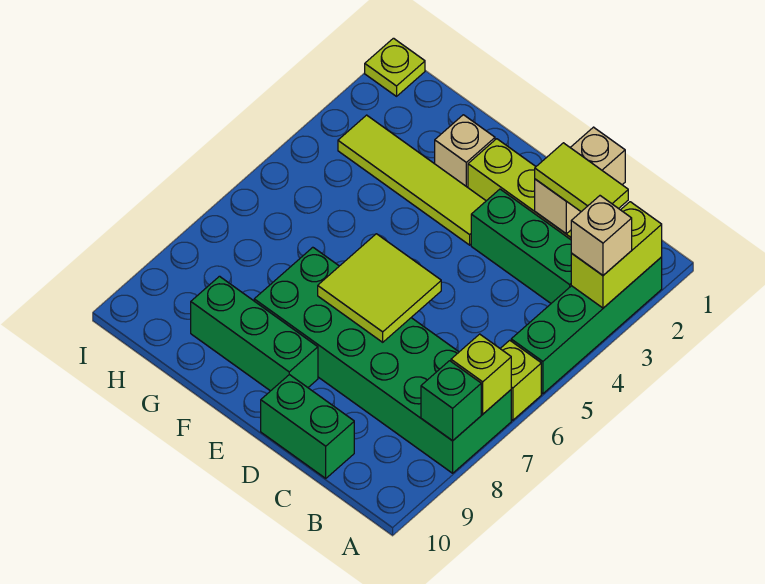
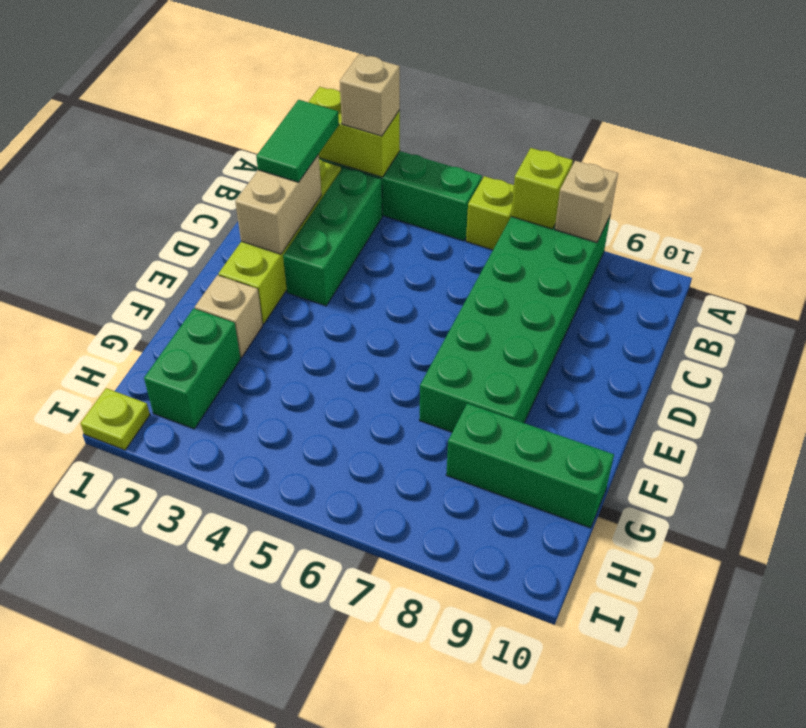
green 1x1 brick [421,361,481,441] -> tan 1x1 brick [555,161,618,242]
lime 1x2 tile [535,143,628,212] -> green 1x2 tile [256,100,339,182]
tan 1x2 brick [535,127,625,234] -> tan 1x2 brick turned to [235,155,321,254]
green 1x2 brick [261,375,354,478] -> green 1x2 brick moved to [144,308,241,429]
lime 2x2 tile [318,234,441,342] -> none
lime 1x4 tile [338,115,486,245] -> none
green 1x3 brick [191,276,318,391] -> green 1x3 brick turned to [446,403,614,528]

